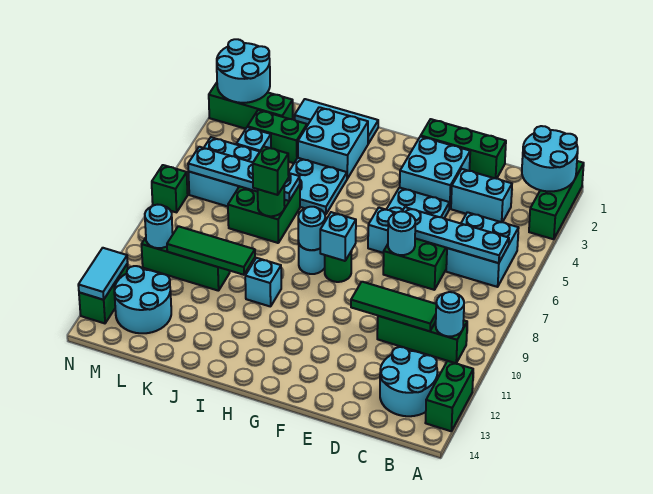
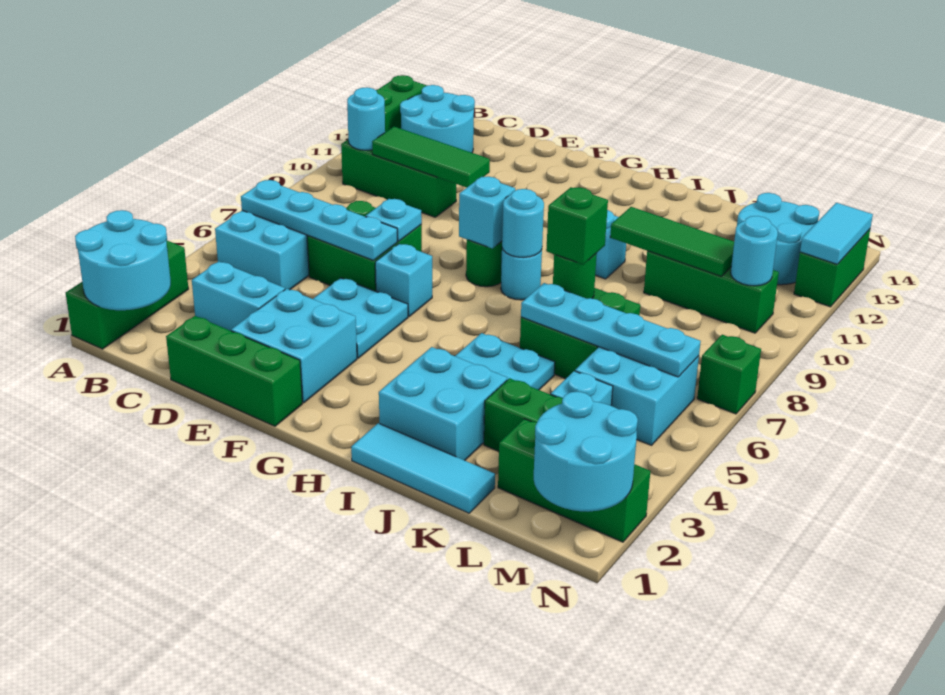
cyan 1x1 round brick [388,211,415,255] -> cyan 1x1 plate [366,199,422,241]

